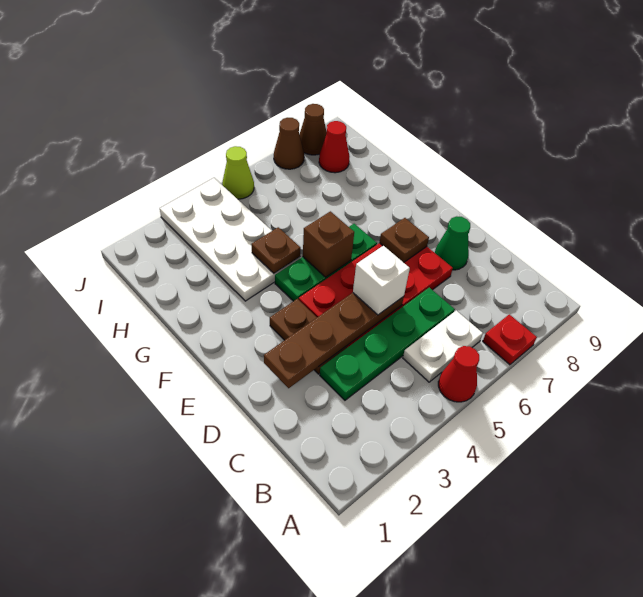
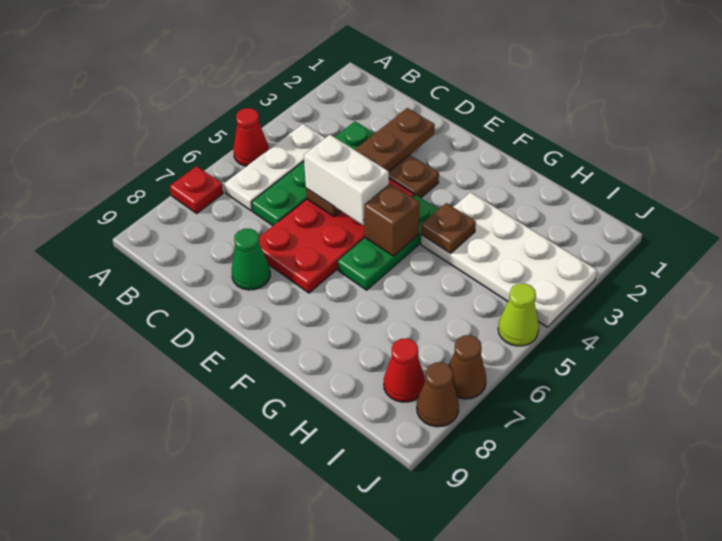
white 1x2 plate [403,311,483,382] -> white 1x3 plate [224,124,325,211]
white 1x1 brick [353,246,410,315] -> white 1x2 brick [304,135,389,225]
brown 1x1 plate [380,218,429,262] -> none

